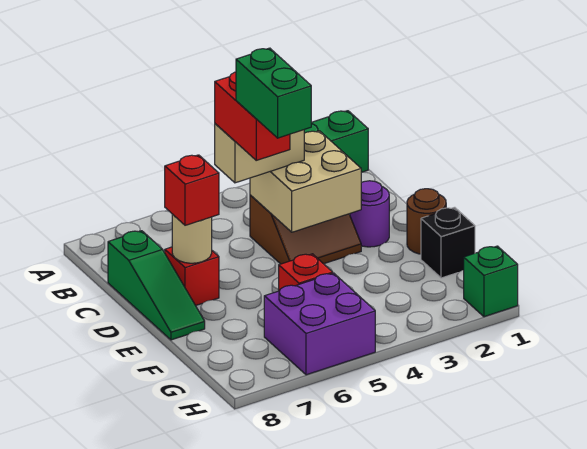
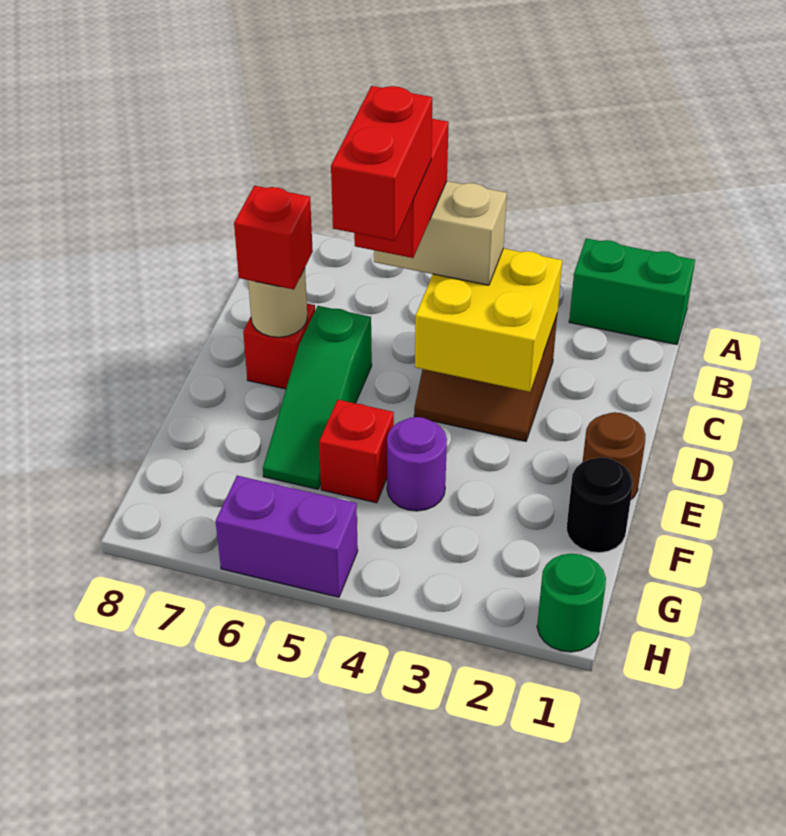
tan 2x2 brick [250,131,361,232] -> yellow 2x2 brick [415,248,562,392]
green 1x3 slope [108,231,205,340] -> green 1x3 slope moved to [263,306,372,489]
purple 1x1 round brick [350,181,389,247] -> purple 1x1 round brick moved to [387,417,447,511]
green 1x2 brick [236,48,311,138] -> red 1x2 brick [331,86,432,241]
black 1x1 brick [421,207,475,278] -> black 1x1 round brick [566,457,633,553]
purple 2x2 brick [264,273,375,375] -> purple 1x2 brick [216,476,358,597]
green 1x1 brick [464,246,518,317] -> green 1x1 round brick [537,554,606,652]

